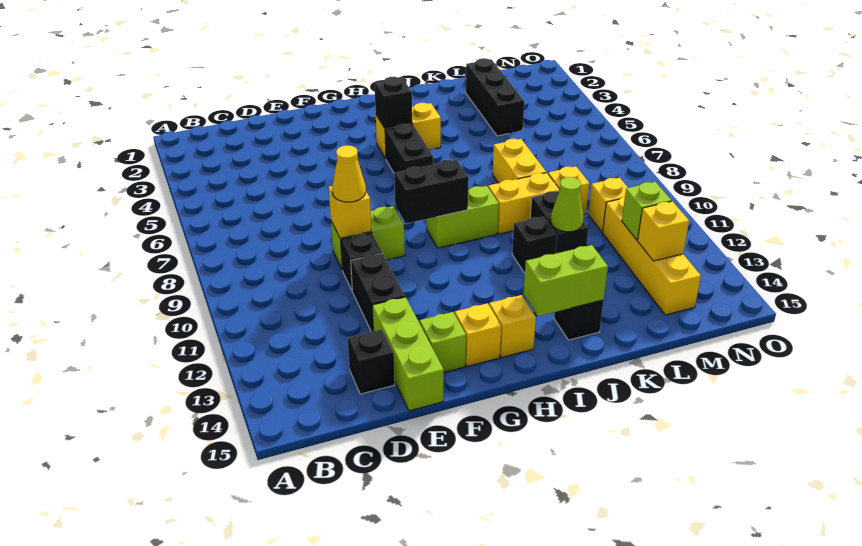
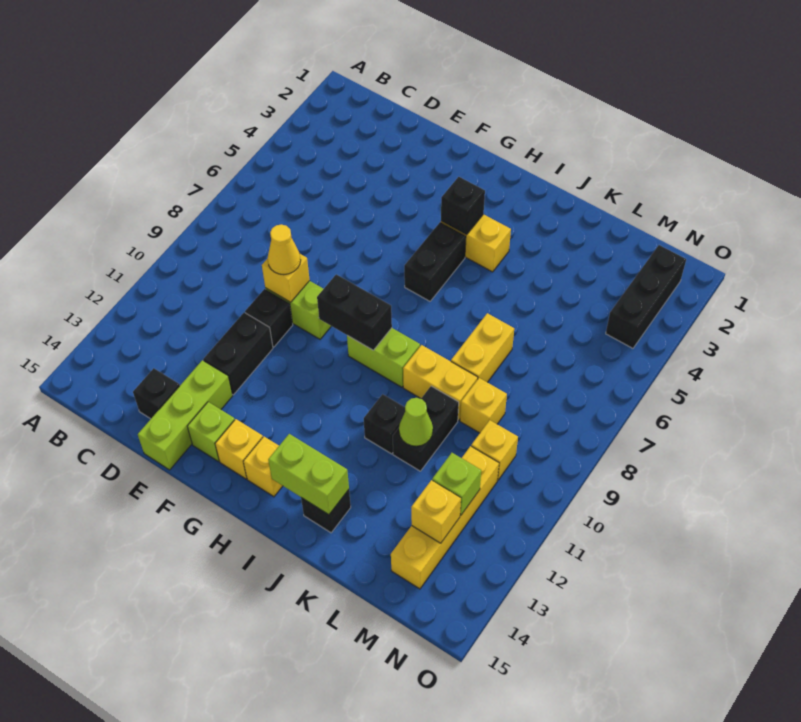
black 1x3 brick [466,58,524,136] -> black 1x3 brick moved to [606,245,686,348]

